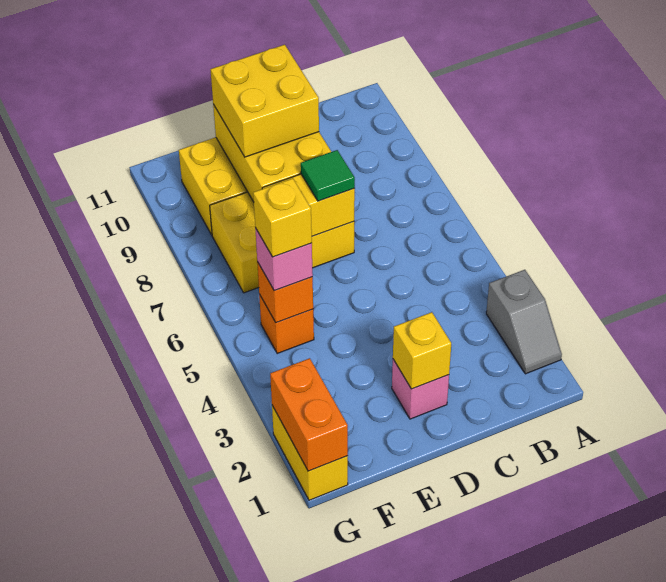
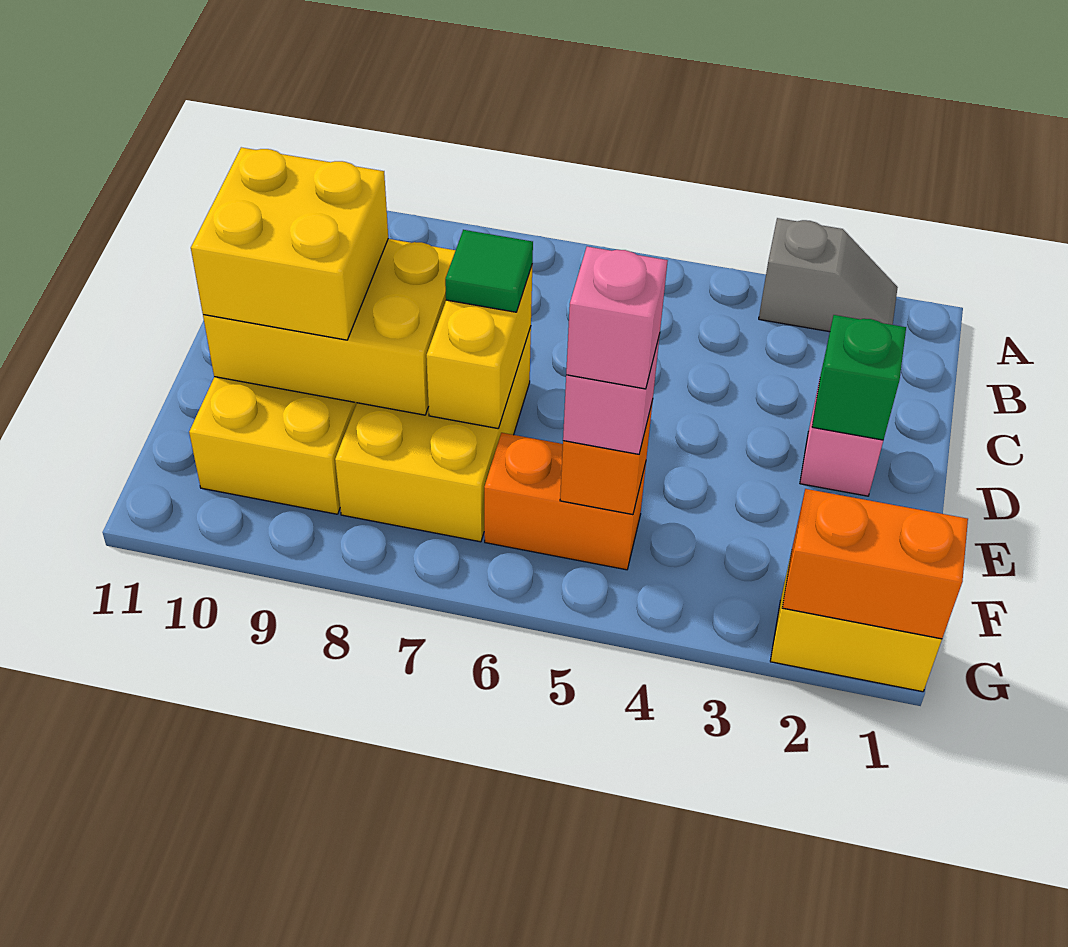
yellow 1x1 brick [393,312,451,389] -> green 1x1 brick [812,315,906,440]
orange 1x1 brick [259,294,314,353] -> orange 1x2 brick [484,433,646,570]
yellow 1x1 brick [253,178,312,257] -> pink 1x1 brick [566,247,668,389]

